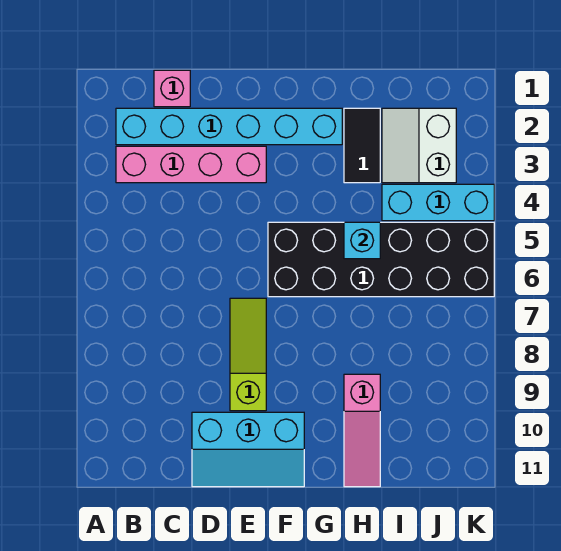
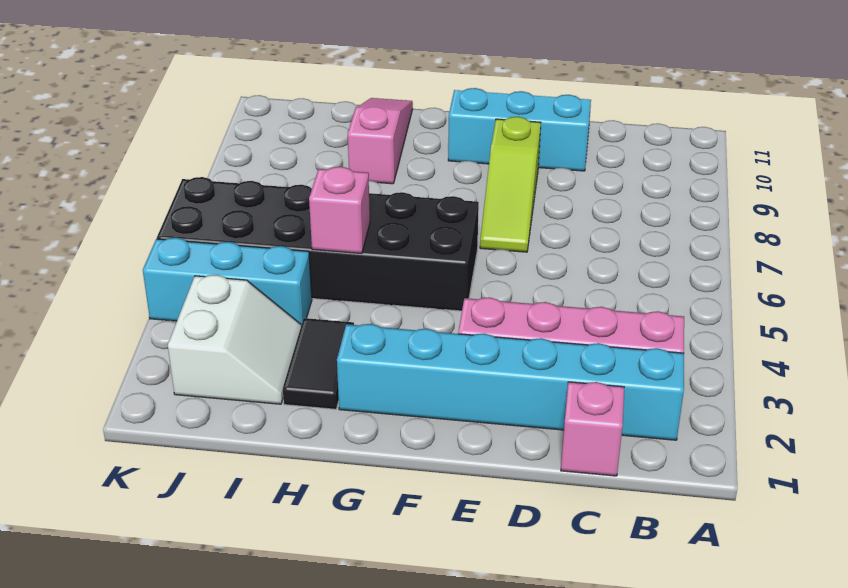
cyan 1x1 brick [344,222,380,259] -> pink 1x1 brick [309,167,370,253]

